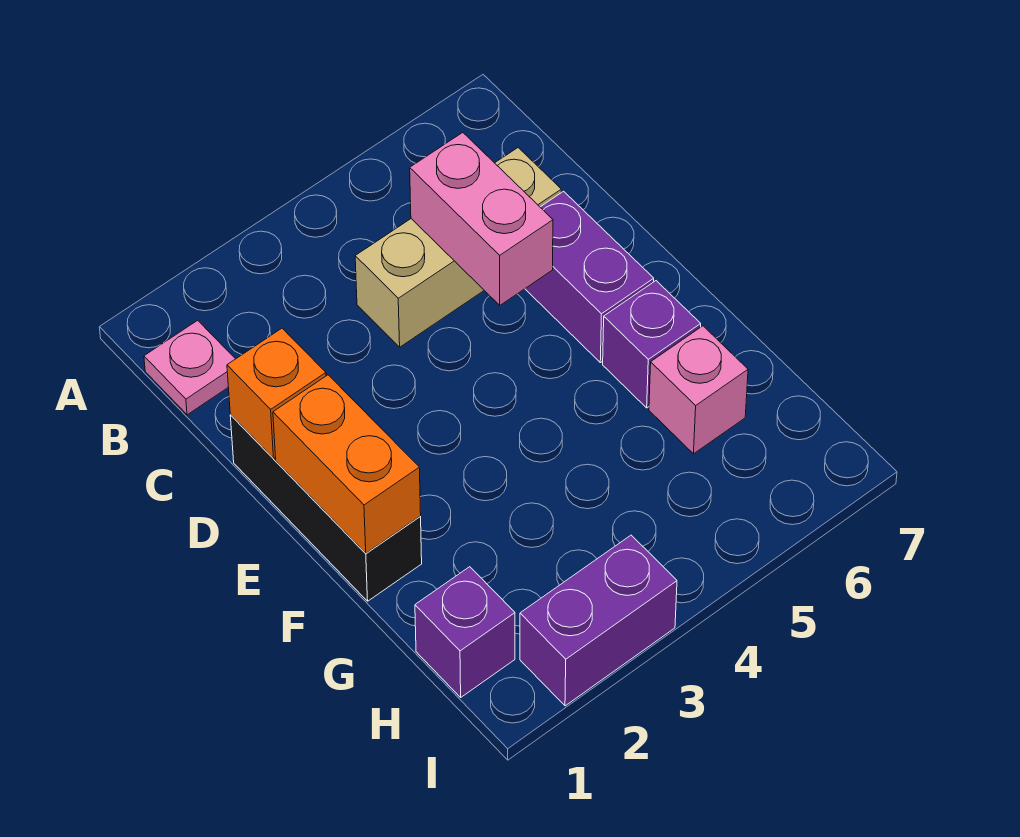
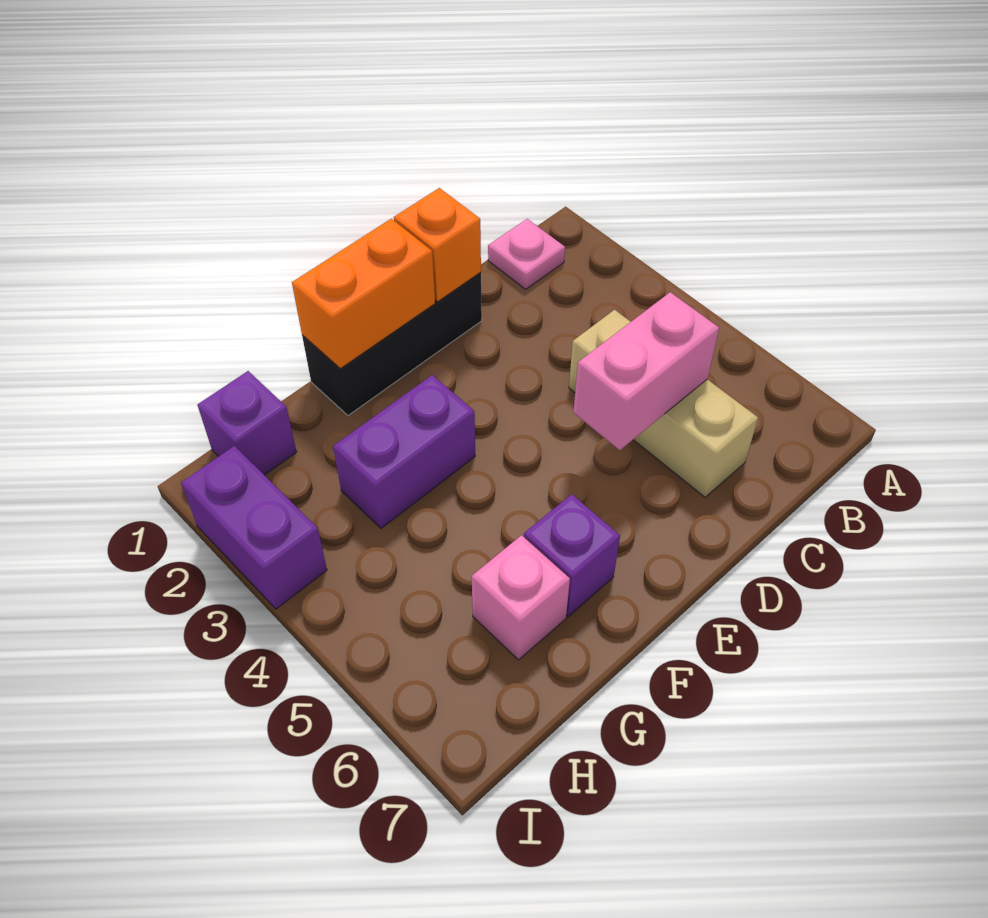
purple 1x2 brick [525,191,654,363] -> purple 1x2 brick moved to [333,375,475,528]

